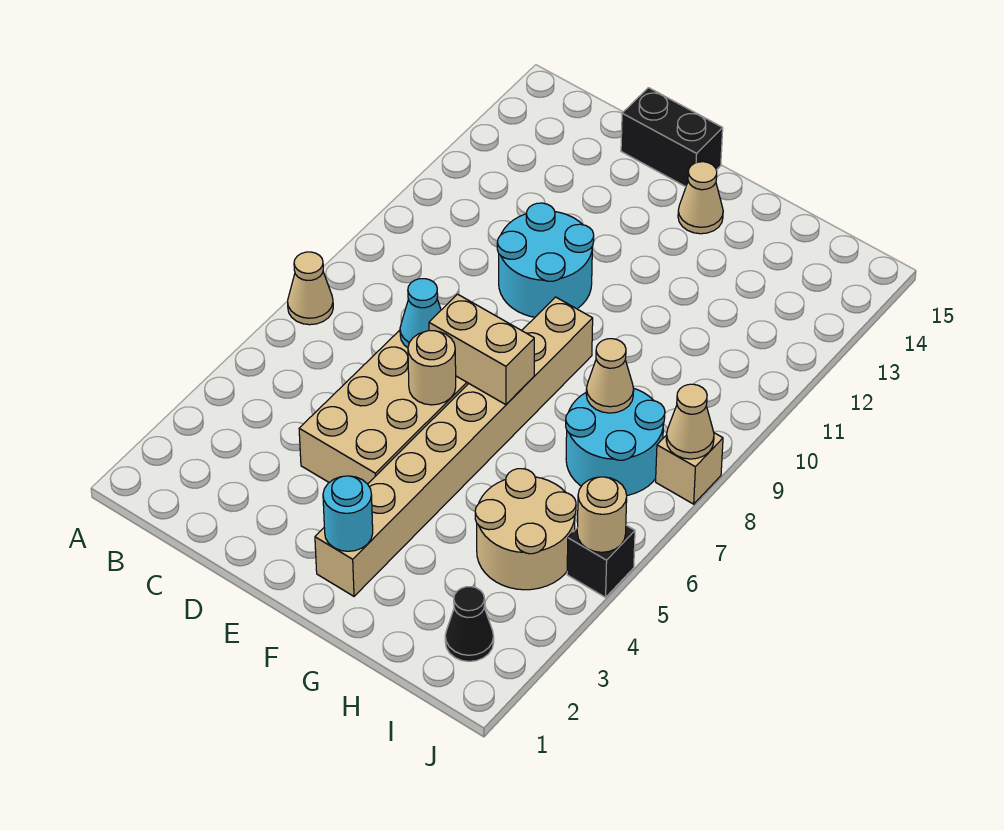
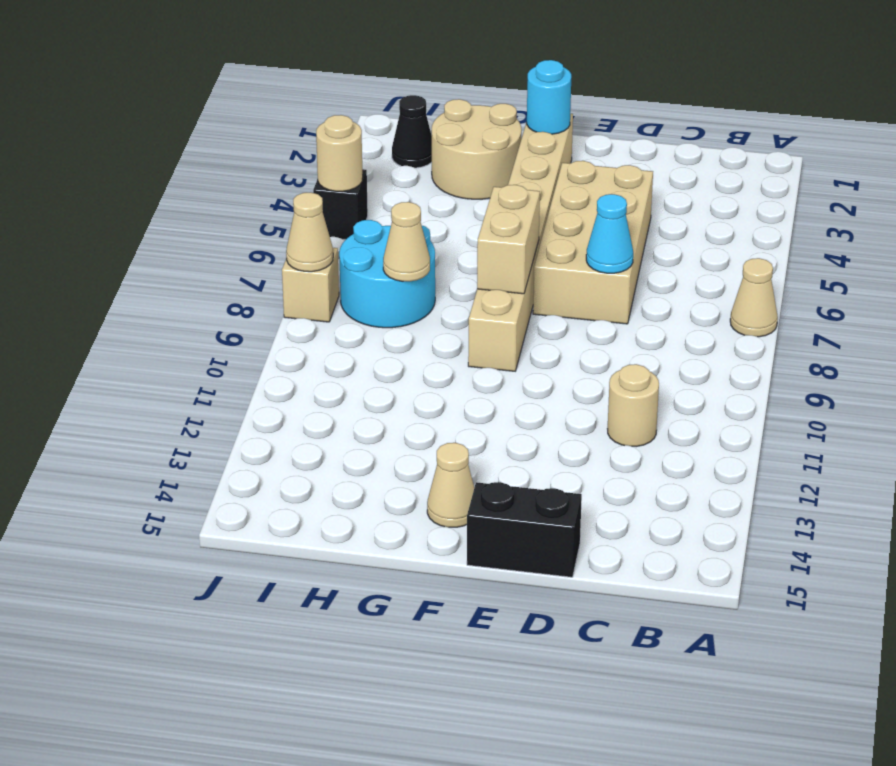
cyan 2x2 round brick [497,203,594,317] -> none
tan 1x1 round brick [408,331,456,405] -> tan 1x1 round brick moved to [608,364,659,447]
tan 1x2 brick [429,294,534,405] -> tan 1x2 brick turned to [477,185,540,294]
tan 2x2 round brick [475,469,576,590] -> tan 2x2 round brick moved to [432,99,522,199]

